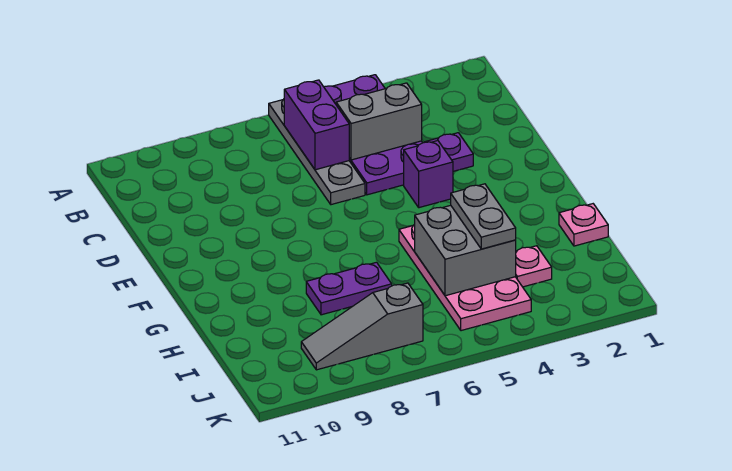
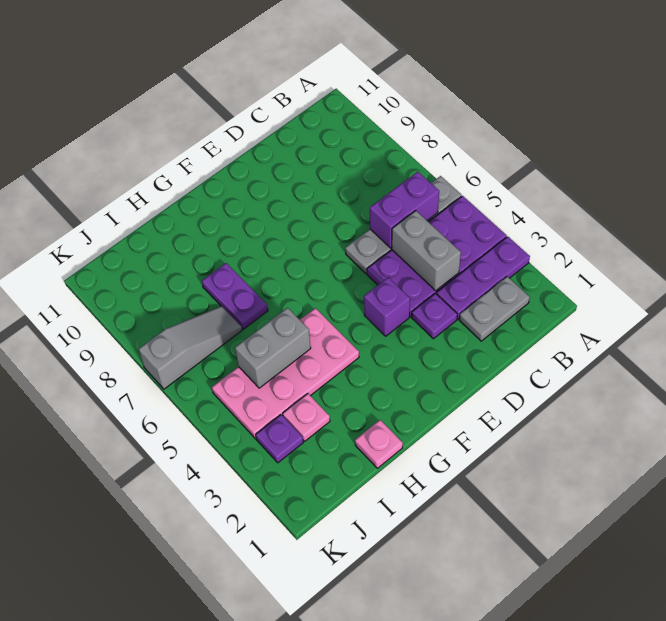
none -> purple 1x3 plate [437,237,530,319]
grey 2x2 brick [415,205,516,296] -> grey 1x2 brick [235,308,311,388]
grey 1x2 plate [451,184,516,249] -> grey 1x2 plate moved to [459,276,530,341]
none -> purple 1x1 plate [256,415,303,463]
grey 1x3 slope [301,283,423,370] -> grey 1x3 slope turned to [139,306,242,389]

